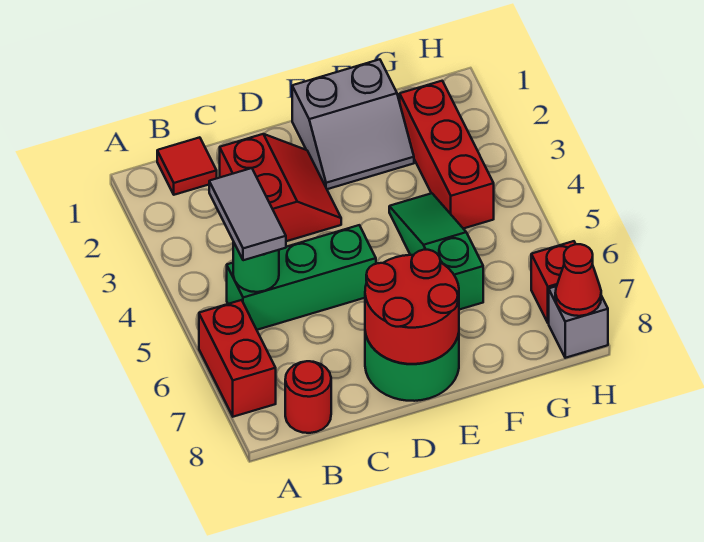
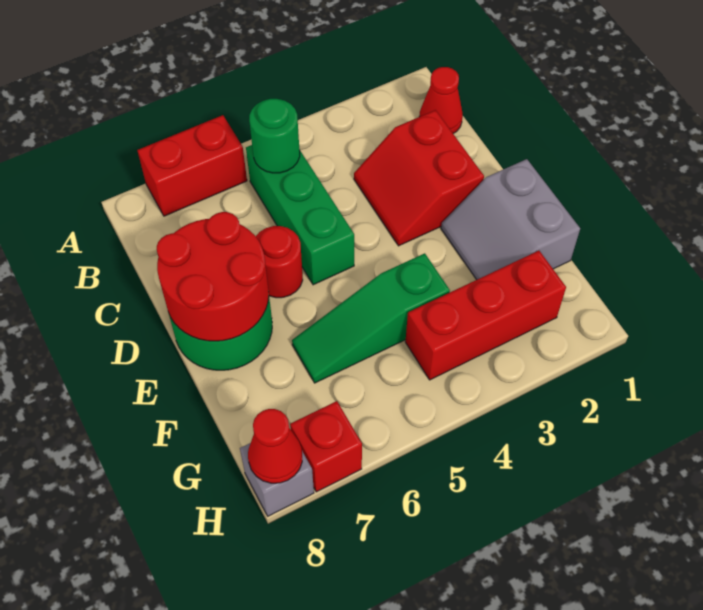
red 1x1 tile [157,137,217,195] -> red 1x1 cone [419,67,463,134]
grey 1x2 tile [209,168,286,260] -> none
red 1x1 round brick [285,361,331,433] -> red 1x1 round brick moved to [256,226,303,298]
red 2x2 slope [220,134,341,241] -> red 2x2 slope turned to [354,110,484,246]
green 1x3 slope [389,193,483,310] -> green 1x3 slope turned to [292,253,450,383]

